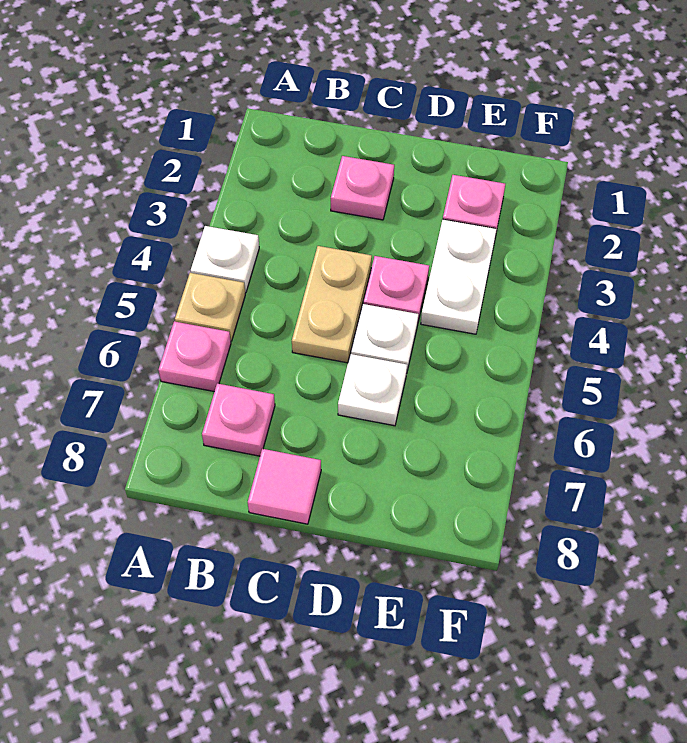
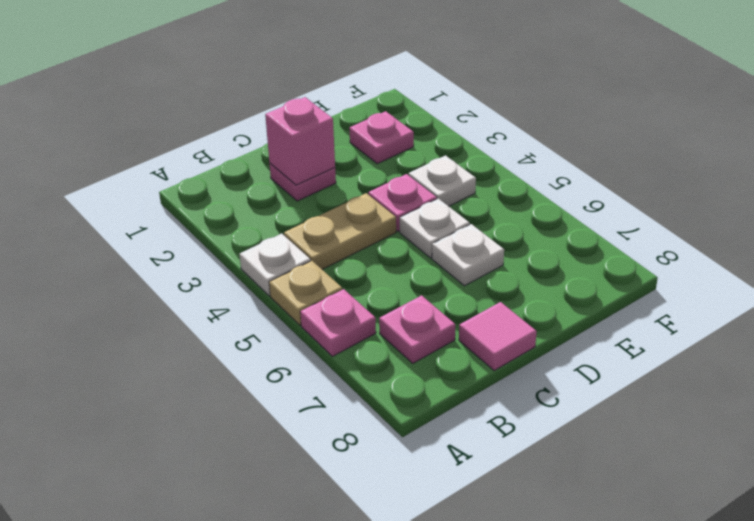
none -> pink 1x1 brick [265,97,335,185]
tan 1x2 plate [292,246,372,363] -> tan 1x2 plate turned to [284,193,396,269]
white 1x2 plate [421,219,497,334] -> white 1x1 plate [409,156,476,206]

